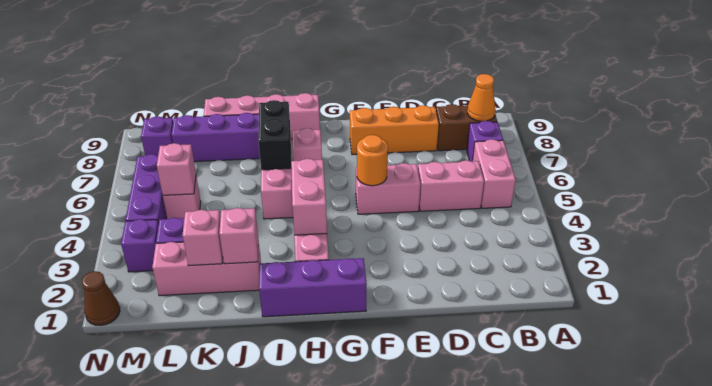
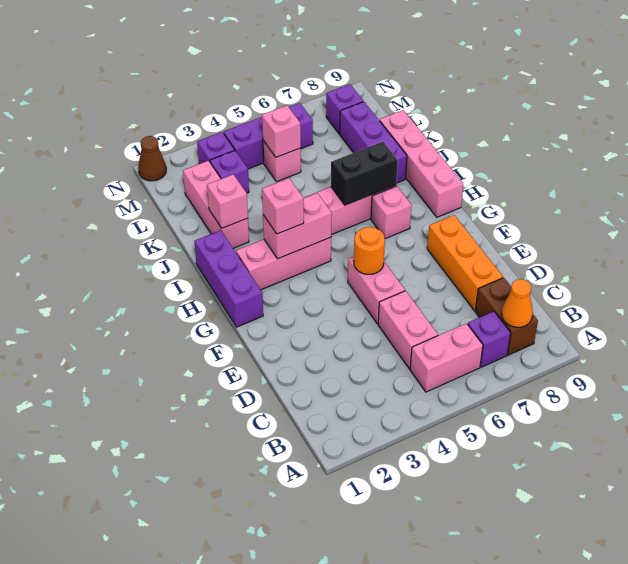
pink 1x1 brick [182,210,223,266] -> pink 1x1 brick moved to [262,178,304,234]

